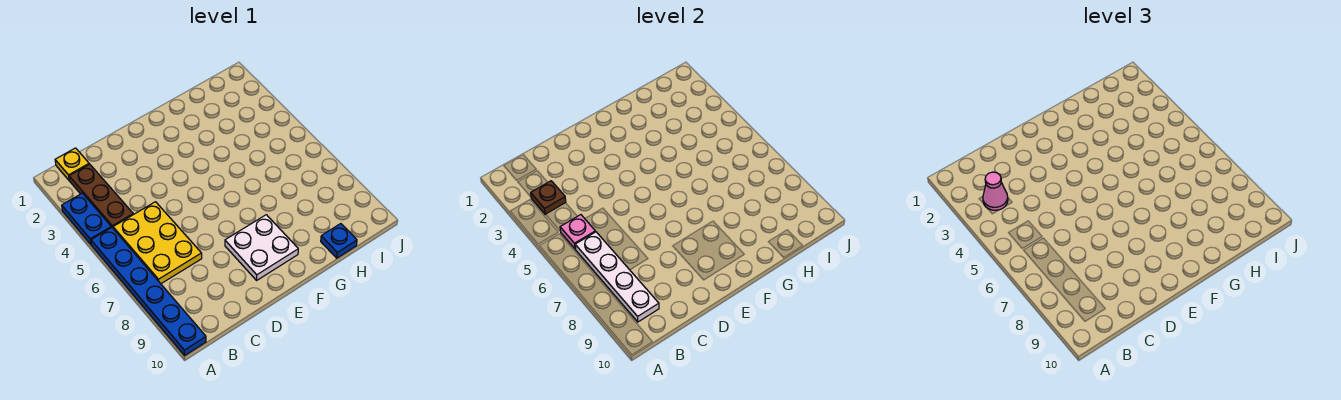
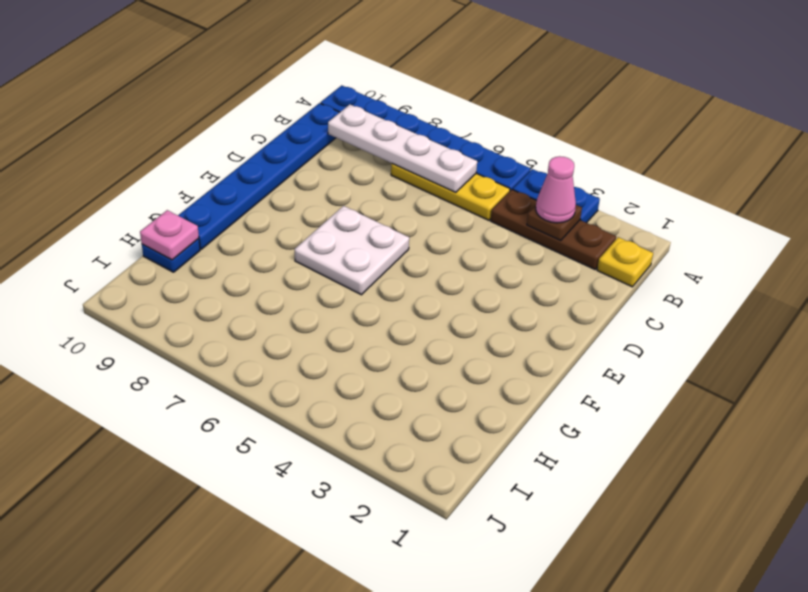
yellow 2x3 plate [113,202,202,284] -> yellow 1x3 plate [391,164,510,220]
pink 1x1 plate [560,215,595,249] -> pink 1x1 plate moved to [140,210,199,260]
none -> blue 1x6 plate [178,103,340,249]
white 2x2 plate [225,215,298,280] -> white 2x2 plate moved to [295,206,409,295]

